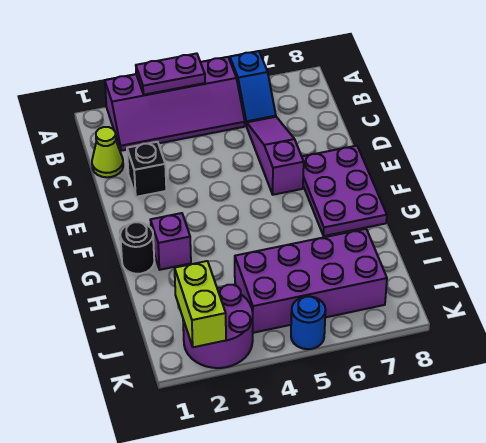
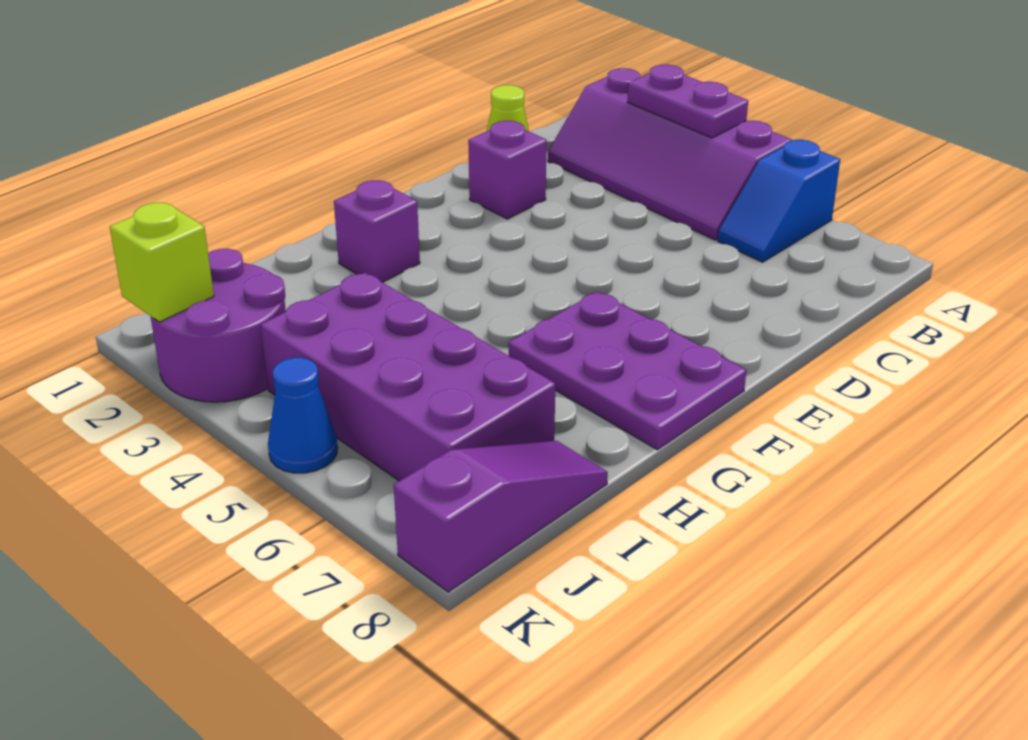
purple 1x3 slope [247,117,304,195] -> purple 1x3 slope moved to [394,441,608,592]
black 1x1 brick [127,142,166,197] -> purple 1x1 brick [468,121,546,219]
purple 2x3 plate [302,146,387,236] -> purple 2x3 plate turned to [509,292,746,450]
black 1x1 round brick [120,222,154,274] -> none
lime 1x2 brick [175,261,226,347] -> lime 1x1 brick [110,203,214,322]
blue 1x1 round brick [291,297,326,349] -> blue 1x1 cone [268,358,338,473]

